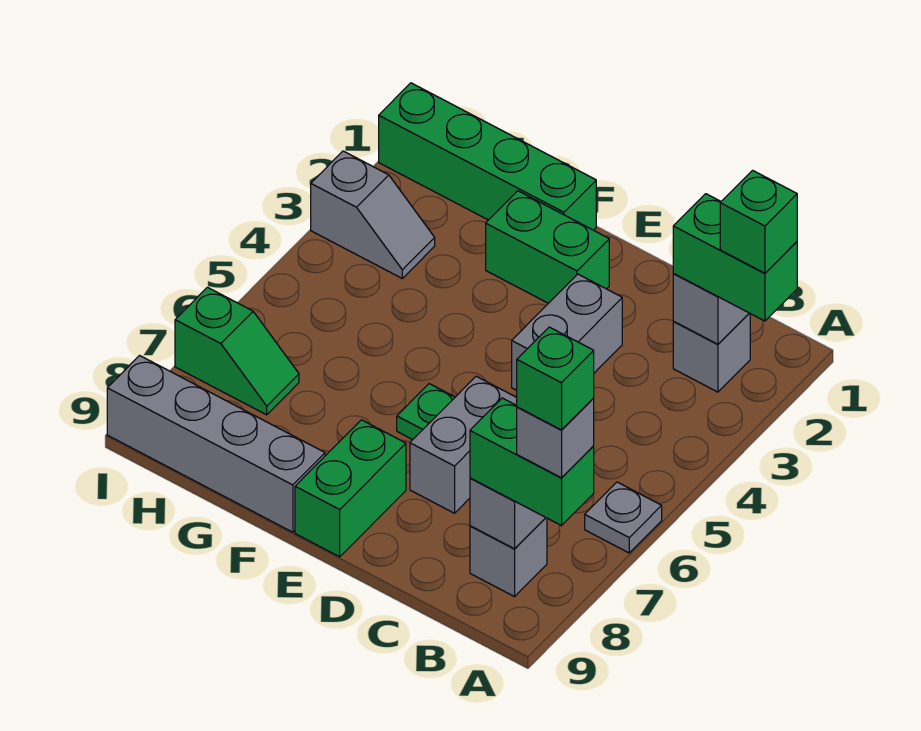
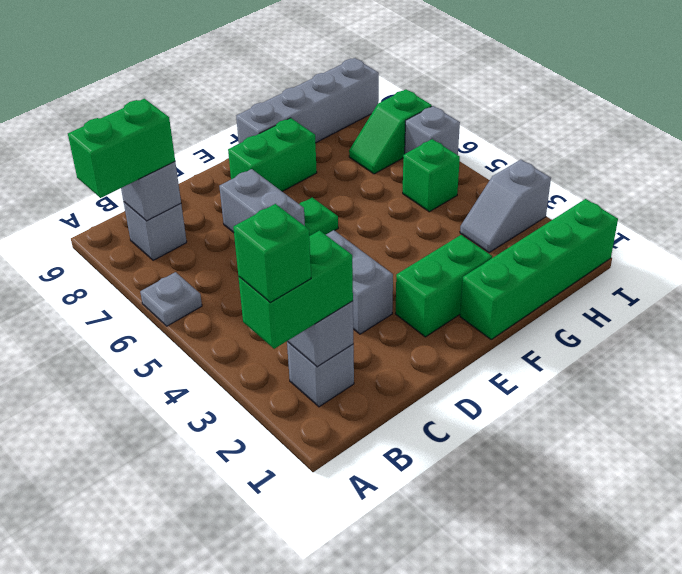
grey 1x1 brick [517,398,594,478] -> grey 1x1 brick moved to [405,106,460,155]
green 1x1 brick [517,327,594,430] -> green 1x1 brick moved to [403,139,460,212]
green 1x2 brick [295,420,406,557] -> green 1x2 brick turned to [228,118,317,192]

